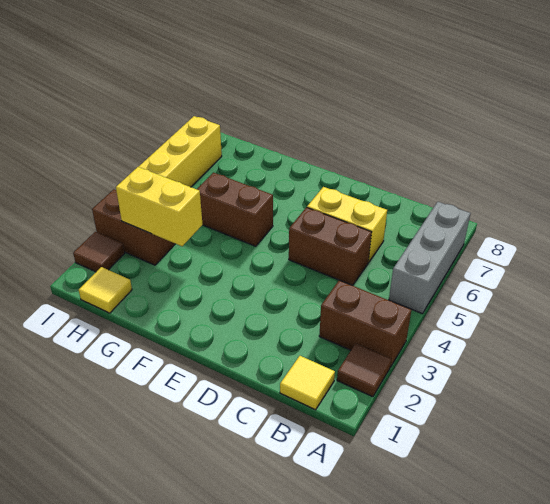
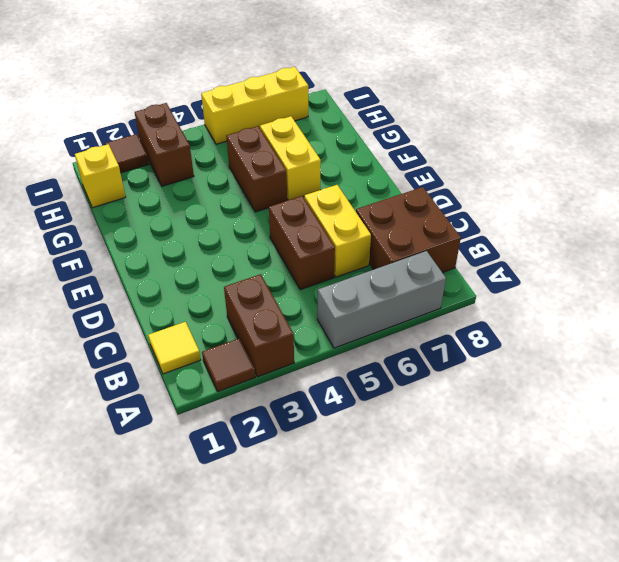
none -> brown 2x2 brick [356,187,461,273]
yellow 1x2 brick [116,167,203,246] -> yellow 1x2 brick moved to [260,116,321,200]
yellow 1x1 tile [79,267,132,313] -> yellow 1x1 brick [75,144,126,208]

